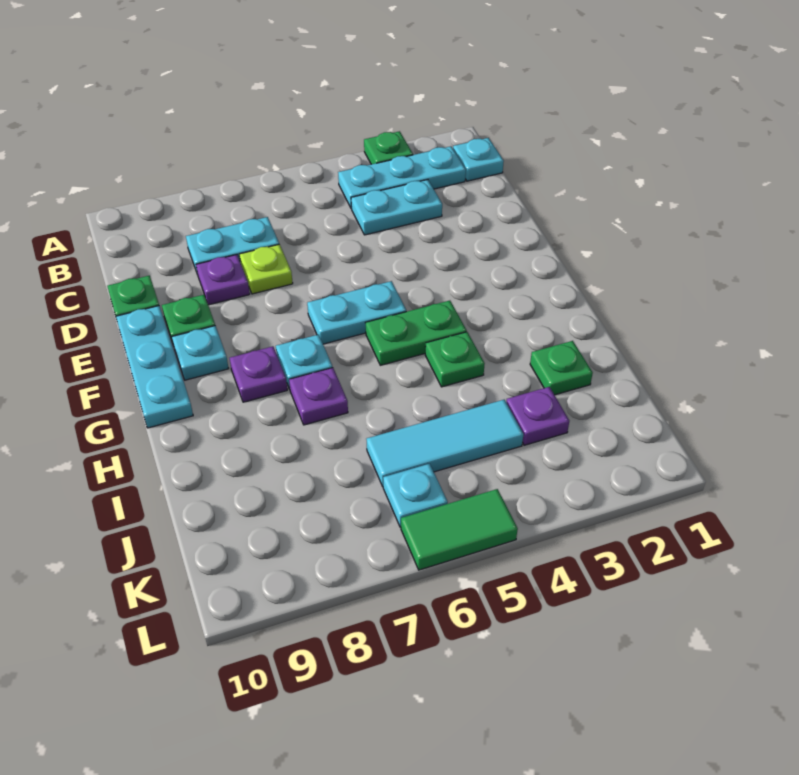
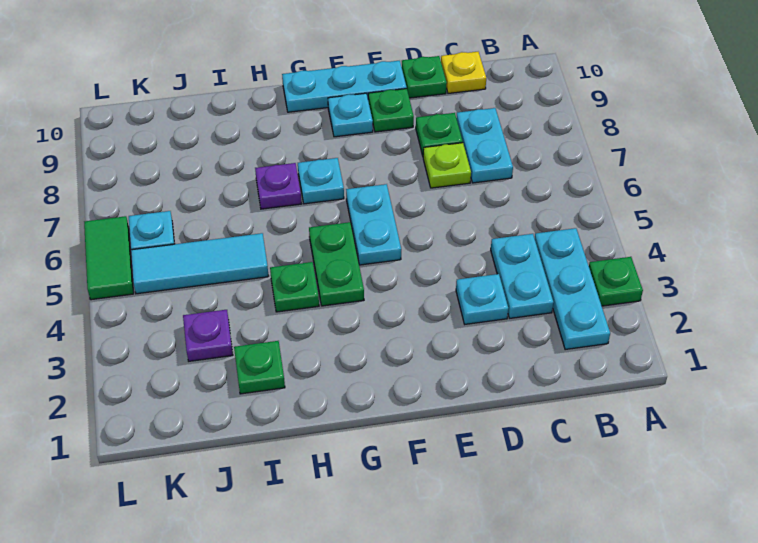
cyan 1x1 plate [453,138,504,181] -> cyan 1x1 plate moved to [456,274,508,324]
none -> yellow 1x1 plate [441,52,486,93]
purple 1x1 plate [196,255,250,305] -> green 1x1 plate [416,113,463,156]
purple 1x1 plate [230,346,287,402] -> none
cyan 1x3 tile [366,400,523,486] -> cyan 1x3 tile turned to [131,233,269,294]

